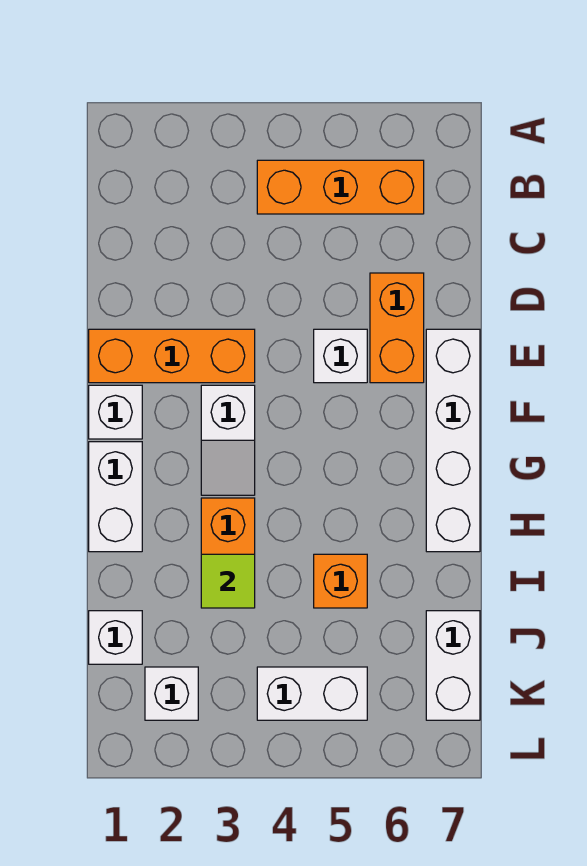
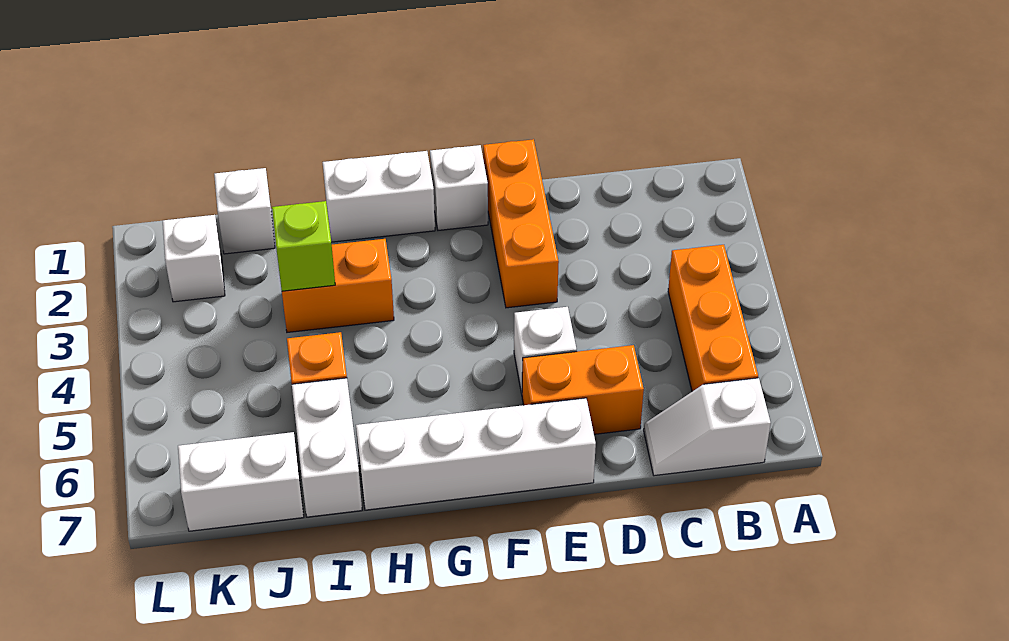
white 1x2 slope [201,385,255,495] -> white 1x2 slope moved to [644,378,771,476]
lime 1x1 tile [201,554,255,608] -> lime 1x1 brick [272,201,335,291]
white 1x2 brick [257,667,367,720] -> white 1x2 brick moved to [292,378,362,517]

